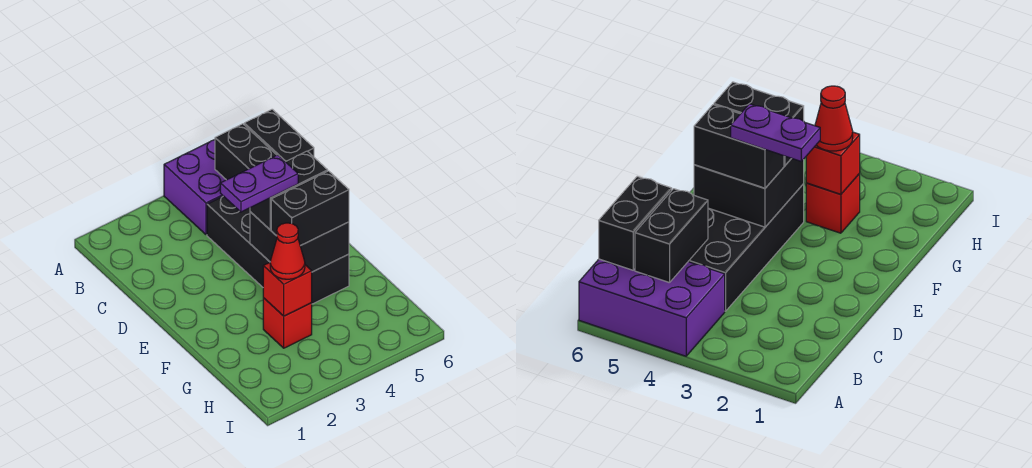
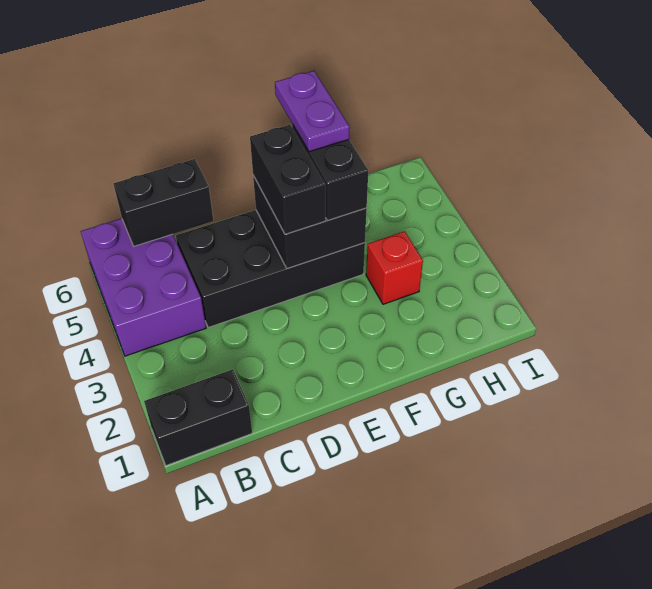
black 1x2 brick [215,124,276,180] -> black 1x2 brick moved to [144,369,252,466]
purple 1x2 plate [220,155,298,212] -> purple 1x2 plate moved to [275,71,350,152]
red 1x1 brick [263,263,312,316] -> none
red 1x1 cone [270,223,305,279] -> none

